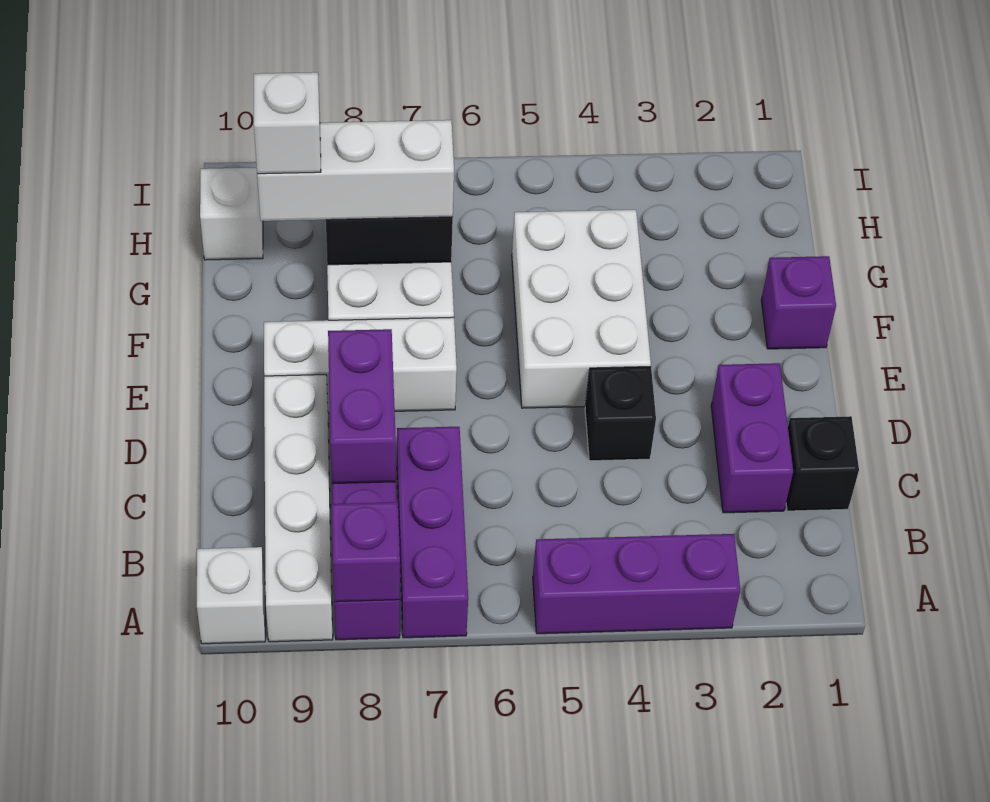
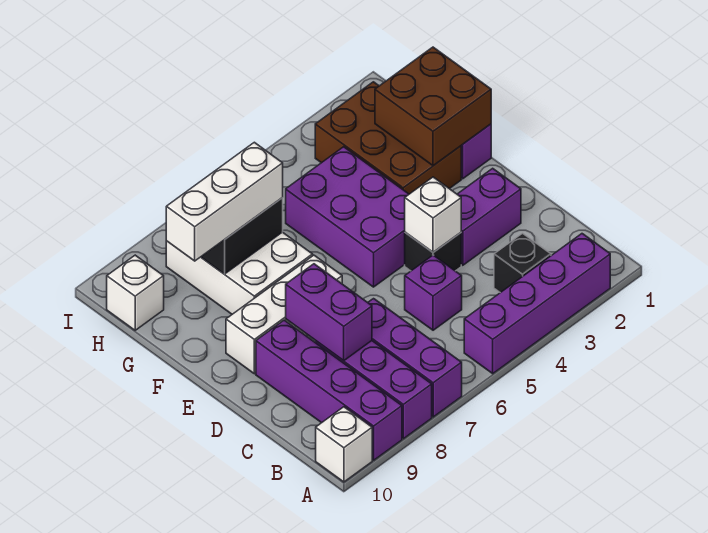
purple 1x3 brick [533,534,740,634] -> purple 1x4 brick [464,234,610,374]
purple 1x1 brick [332,502,400,602] -> purple 1x1 brick moved to [405,255,462,330]
white 1x4 brick [264,375,333,642] -> purple 1x4 brick [256,320,402,460]
black 1x1 brick [786,416,859,511] -> black 1x1 brick moved to [494,233,551,293]
purple 1x2 brick [711,363,793,513] -> purple 1x2 brick turned to [457,168,521,265]
white 2x3 brick [512,210,651,408] -> purple 2x3 brick [286,147,409,287]
none -> brown 2x2 brick [375,47,491,166]
none -> brown 2x3 brick [315,82,461,194]
white 1x1 brick [254,72,321,174] -> white 1x1 brick moved to [405,177,461,252]

